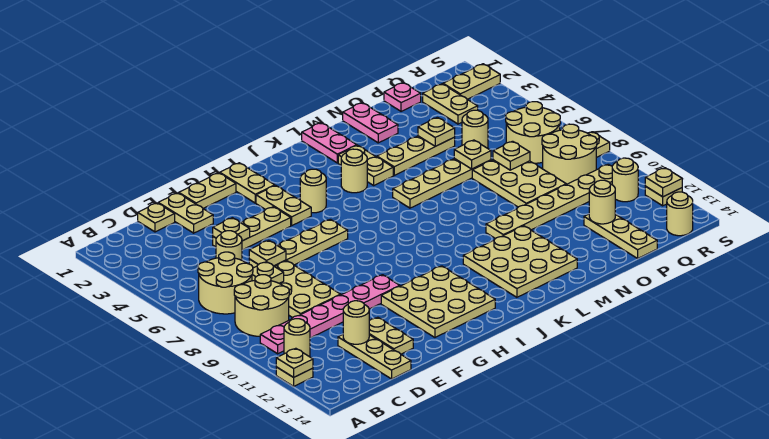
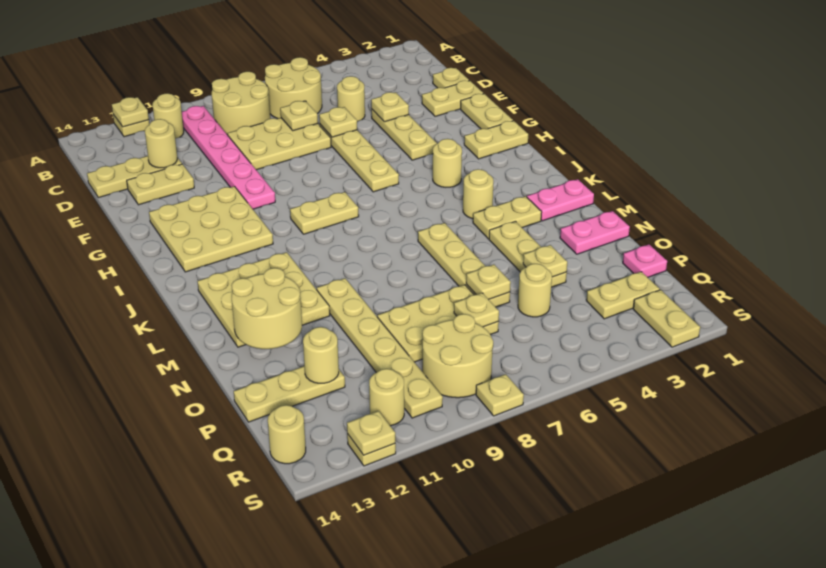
tan 1x2 plate [256,185,311,226] -> tan 1x2 plate moved to [290,192,359,234]
tan 2x2 round brick [506,102,560,163] -> tan 2x2 round brick moved to [232,268,302,349]

